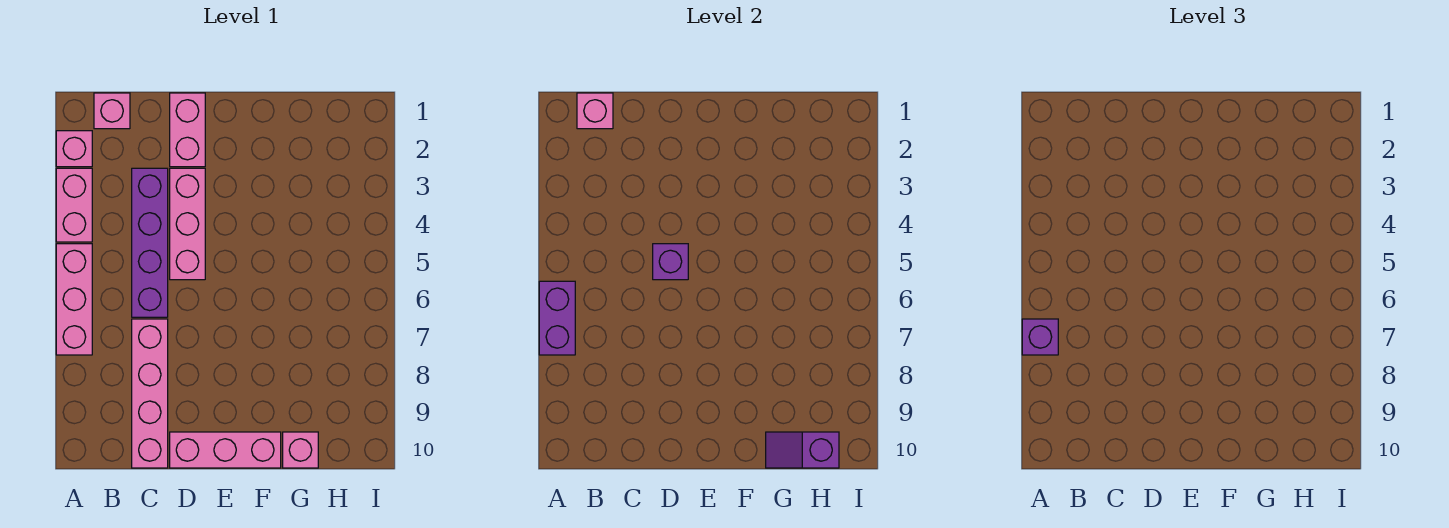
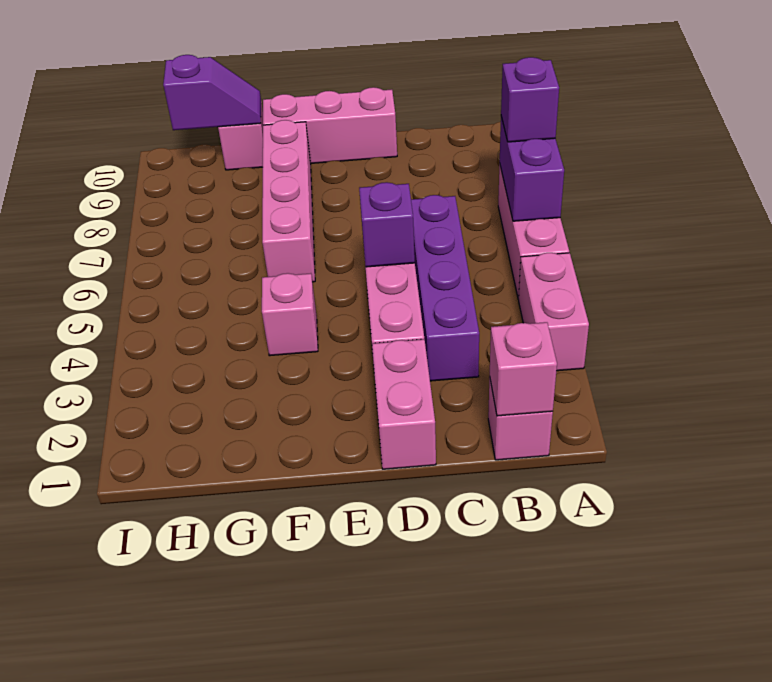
pink 1x1 brick [56,131,92,167] -> pink 1x1 brick moved to [262,273,318,356]
pink 1x4 brick [132,319,168,468] -> pink 1x4 brick moved to [262,120,315,282]

